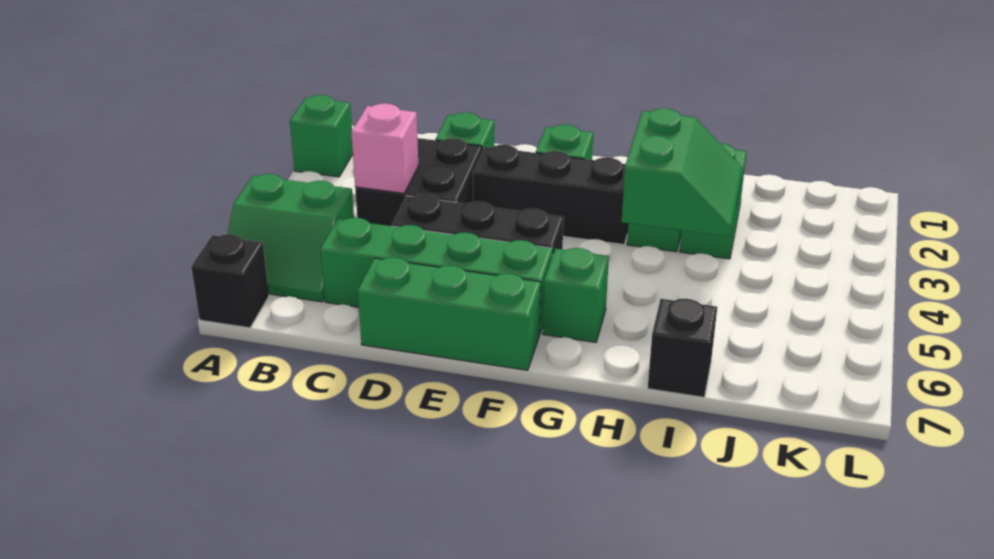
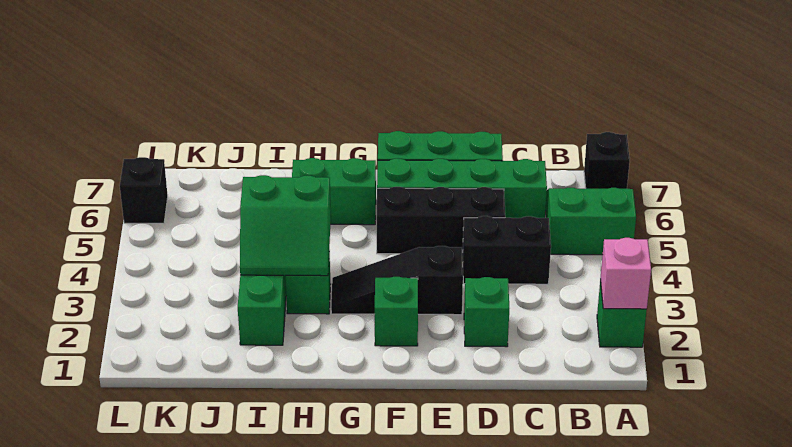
black 2x2 brick [355,138,482,226] -> black 1x2 brick [463,216,551,284]
pink 1x1 brick [351,103,418,193] -> pink 1x1 brick moved to [600,238,651,309]
black 1x3 brick [473,145,628,245] -> black 1x3 slope [331,246,463,315]
green 1x1 brick [543,248,609,342] -> green 1x2 brick [292,158,376,225]
green 2x2 slope [622,108,743,237] -> green 2x2 slope turned to [240,175,331,276]
black 1x1 brick [648,299,717,397] -> black 1x1 brick moved to [120,157,168,223]

